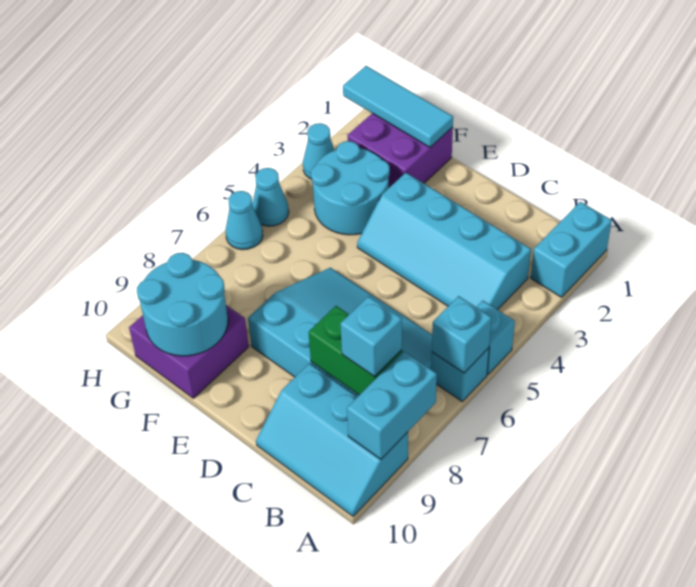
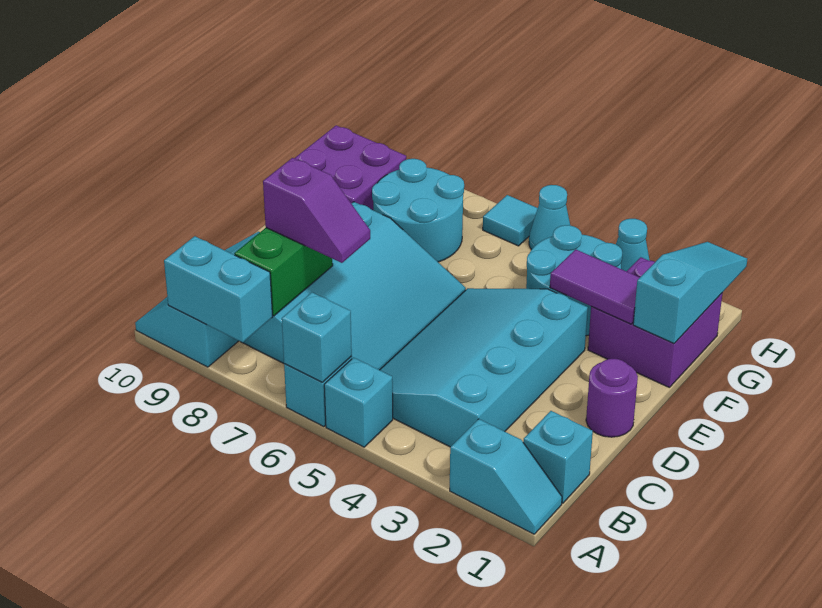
cyan 1x2 brick [531,202,612,297] -> cyan 1x2 slope [450,419,562,534]
cyan 2x4 slope [357,173,531,310] -> cyan 3x4 slope [380,288,588,447]
cyan 1x1 brick [340,296,402,377] -> cyan 1x1 brick moved to [523,411,593,503]
none -> purple 1x2 slope [263,158,370,263]
none -> purple 1x1 round brick [586,359,638,437]
cyan 1x3 tile [343,66,453,147] -> cyan 1x3 slope [633,242,747,343]
none -> purple 1x2 tile [550,249,640,324]
cyan 2x2 round brick [137,253,228,356] -> cyan 2x2 round brick moved to [372,159,464,262]
cyan 1x1 cone [226,191,263,250] -> cyan 1x1 tile [483,195,538,246]

